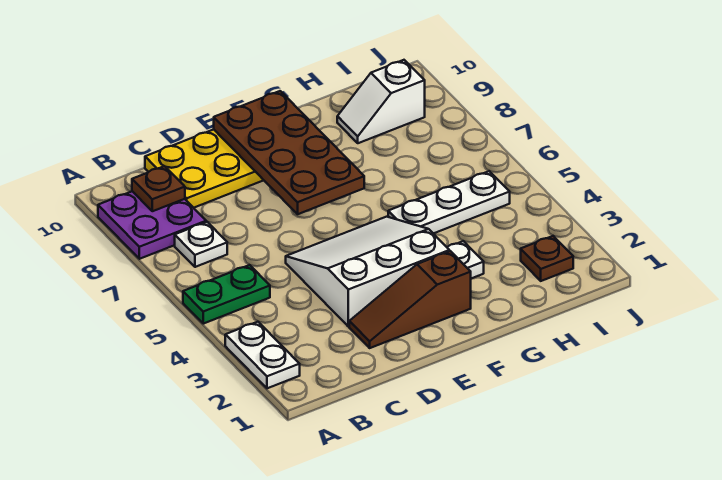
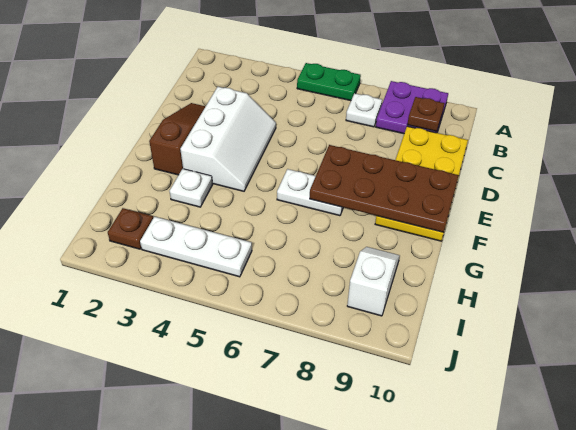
white 1x2 plate [225,322,300,388] -> white 1x2 plate moved to [277,169,343,216]
green 1x2 plate [183,265,270,324] -> green 1x2 plate turned to [297,63,361,101]
white 3x3 slope [286,217,449,327] -> white 2x3 slope [180,87,276,191]
white 1x3 plate [388,171,510,234] -> white 1x3 plate turned to [140,217,252,277]

